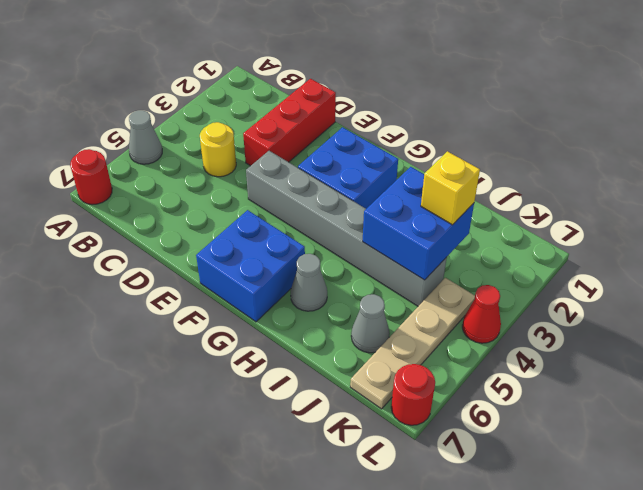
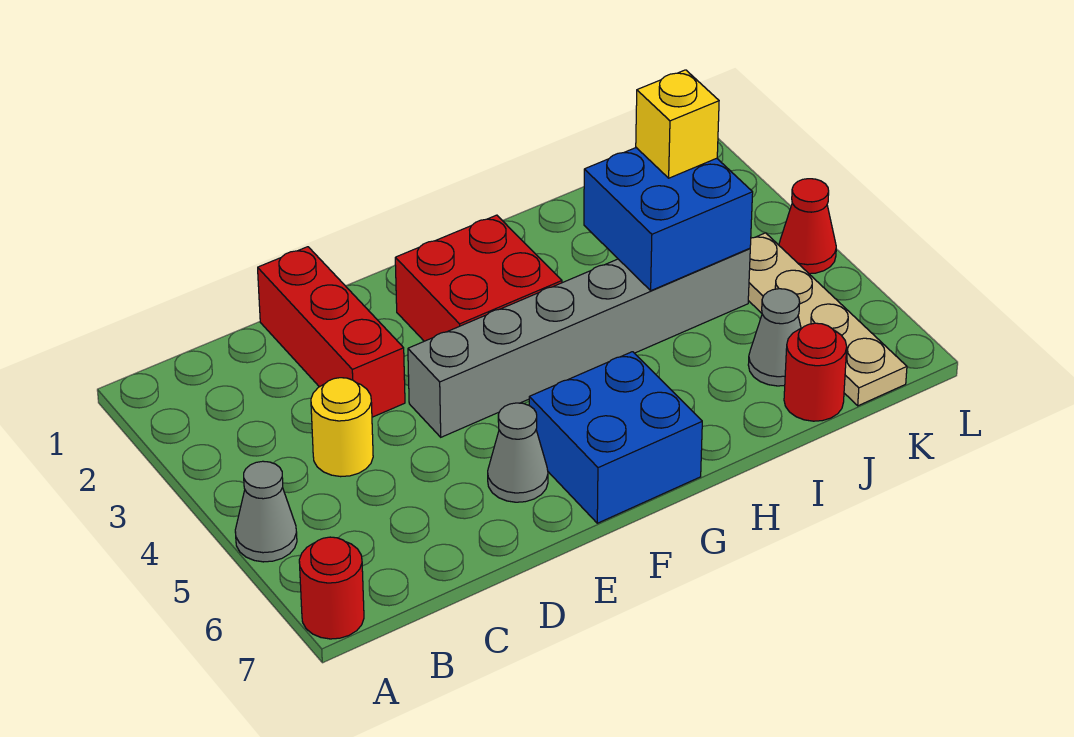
blue 2x2 brick [298,127,398,209] -> red 2x2 brick [395,215,562,341]
grey 1x1 cone [291,254,327,311] -> grey 1x1 cone moved to [488,403,548,502]
red 1x1 round brick [391,364,435,425] -> red 1x1 round brick moved to [784,323,847,421]

